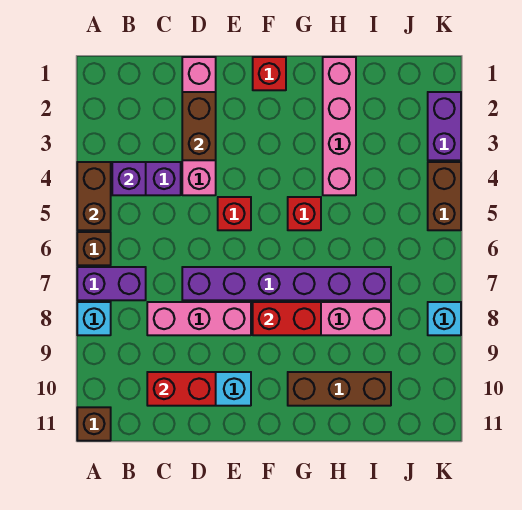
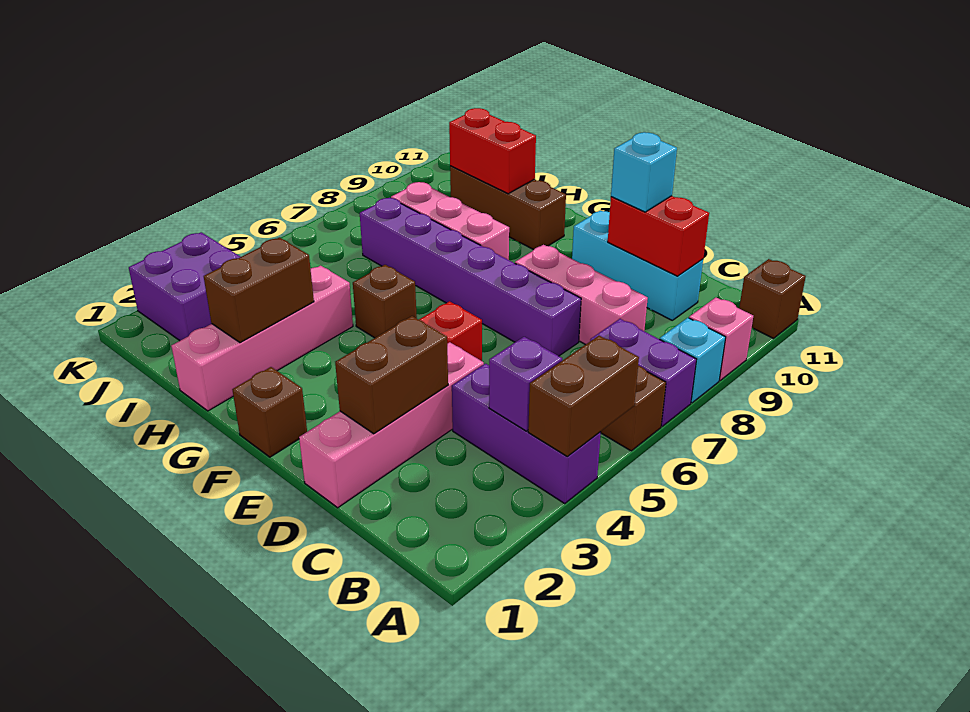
none -> pink 1x1 brick [689,298,753,380]
red 1x1 brick [253,57,286,90] -> brown 1x1 brick [232,367,307,457]
red 1x2 brick [253,302,321,335] -> red 1x2 brick moved to [449,108,536,194]
red 1x1 brick [288,197,321,230] -> brown 1x1 brick [353,265,417,338]
purple 1x2 brick [428,92,461,160] -> purple 2x2 brick [129,232,240,341]
brown 1x2 brick [428,162,461,230] -> brown 1x2 brick moved to [204,238,314,343]
cyan 1x1 brick [428,302,461,335] -> cyan 1x1 brick moved to [611,132,677,212]

